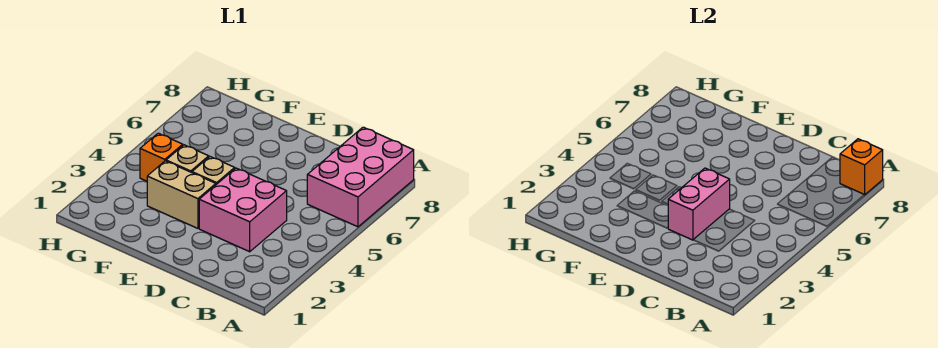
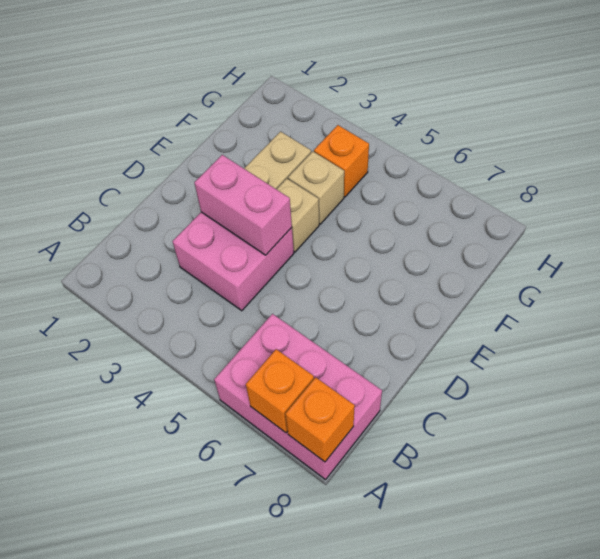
none -> orange 1x1 brick [246,349,314,433]

